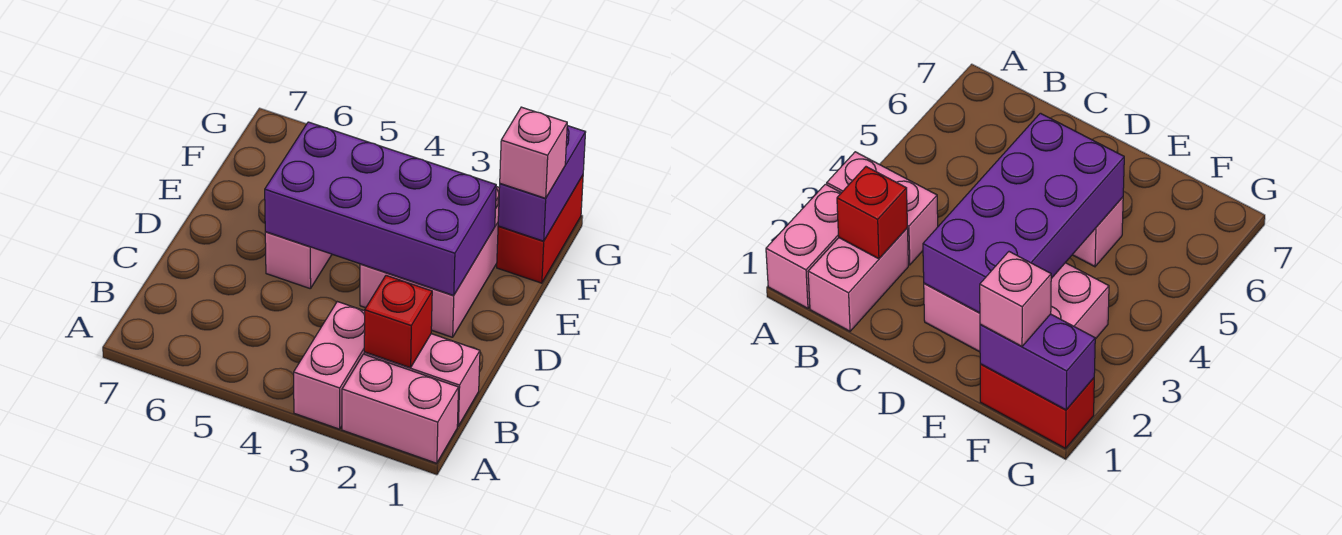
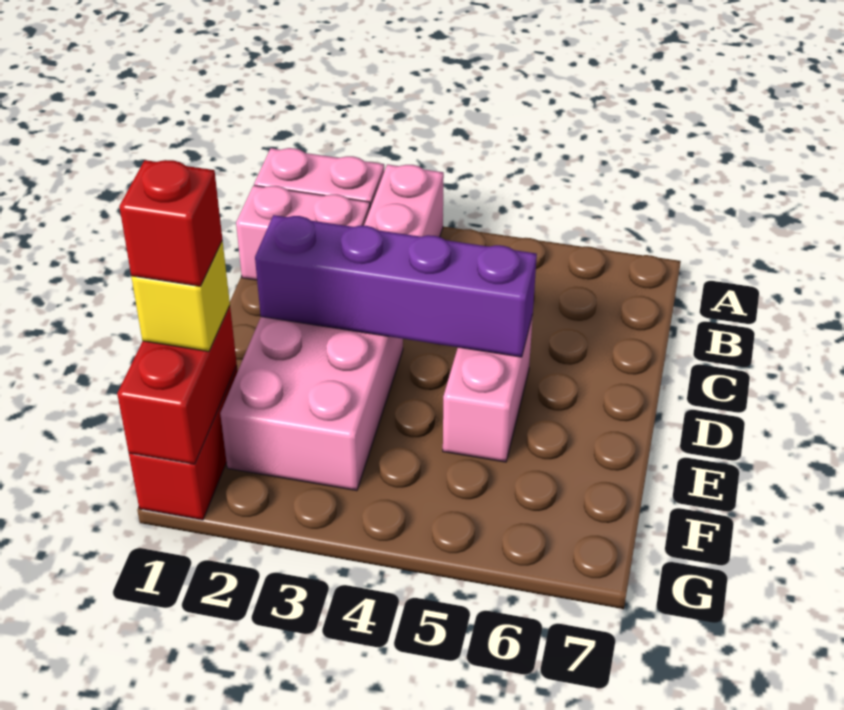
red 1x1 brick [364,276,432,368] -> red 1x1 brick moved to [119,160,222,286]
purple 2x4 brick [265,122,496,295] -> purple 1x4 brick [255,215,537,357]
purple 1x2 brick [498,126,586,241] -> red 1x2 brick [117,306,237,464]
pink 1x1 brick [500,107,567,198] -> yellow 1x1 brick [131,241,230,352]

